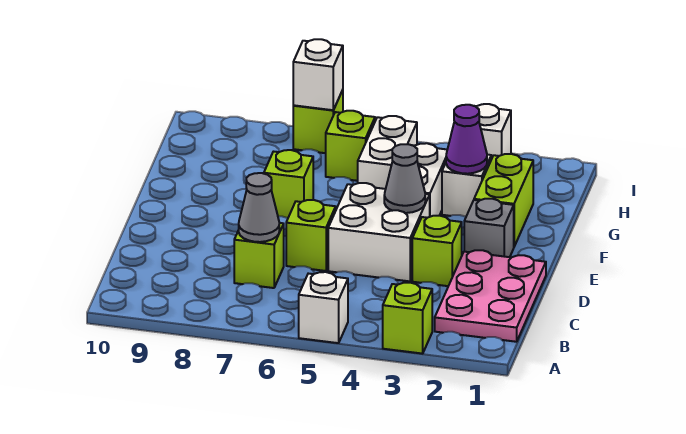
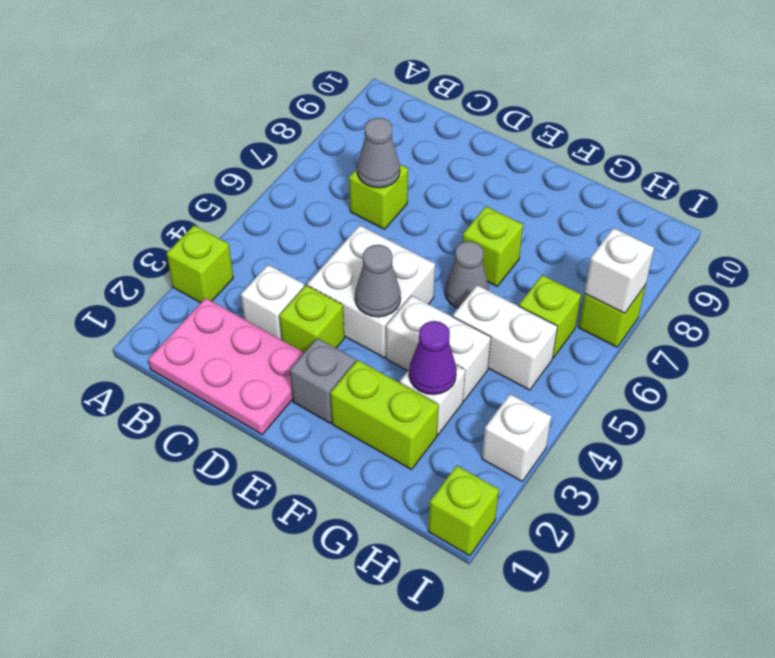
white 1x1 brick [299,272,348,343] -> white 1x1 brick moved to [241,265,304,340]
lime 1x1 brick [286,200,336,271] -> lime 1x1 brick moved to [428,466,499,556]
none -> grey 1x1 cone [445,241,489,308]

